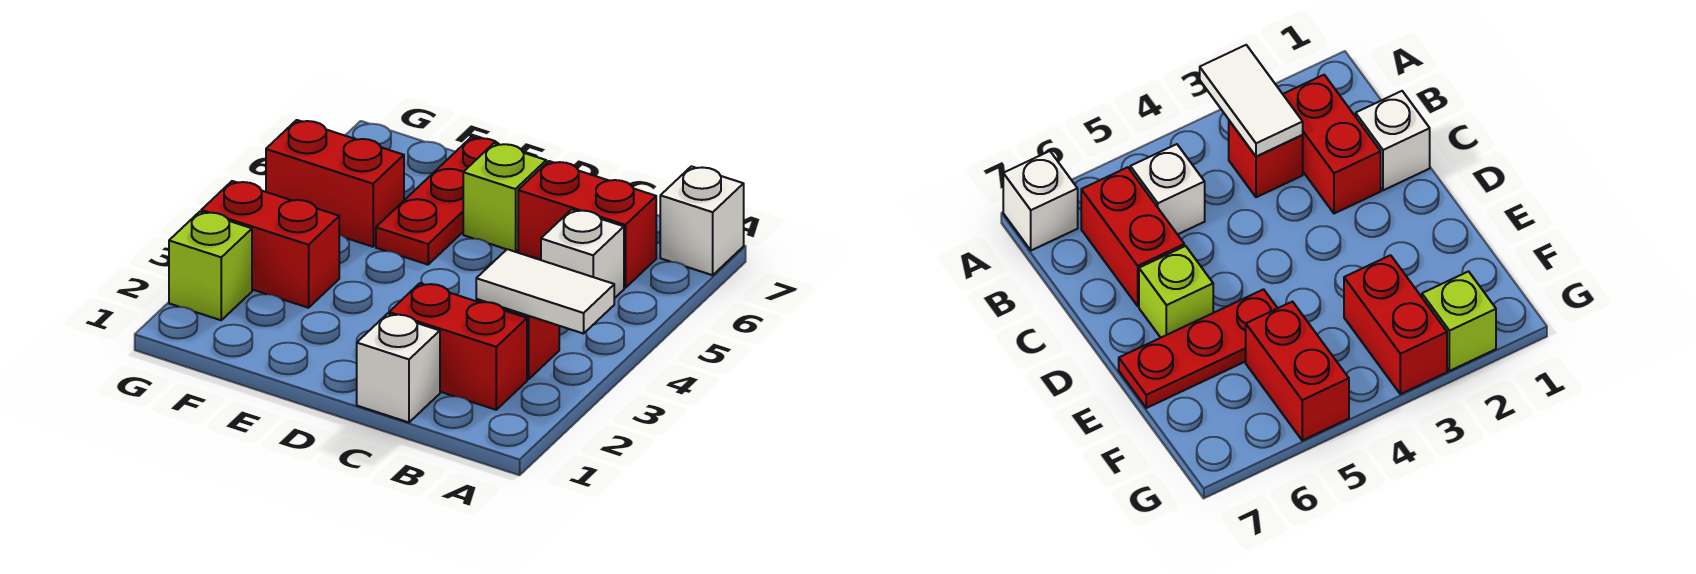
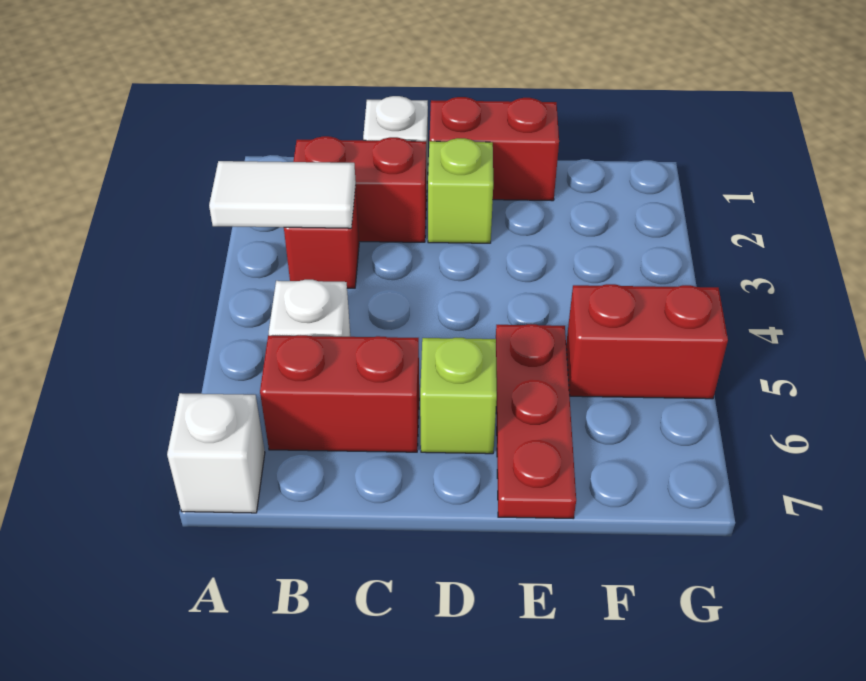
red 1x2 brick [201,181,339,308] -> red 1x2 brick moved to [429,97,559,201]
lime 1x1 brick [169,212,252,320] -> lime 1x1 brick moved to [428,138,493,243]

